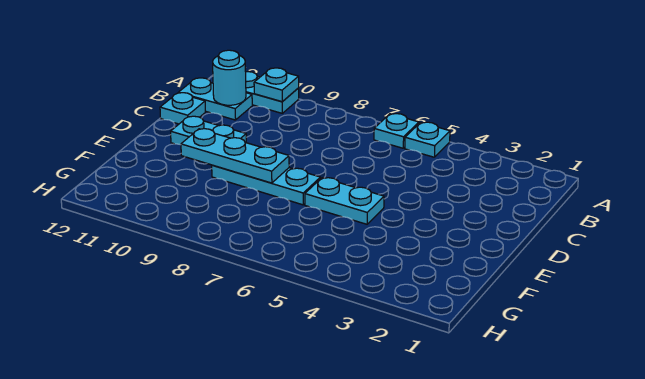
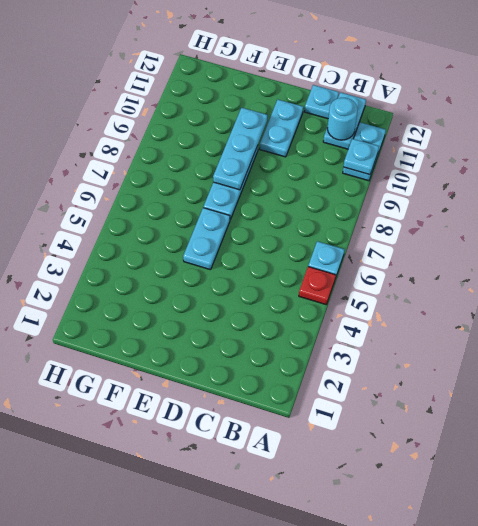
cyan 1x1 plate [405,122,450,157] -> red 1x1 plate [299,267,336,305]

